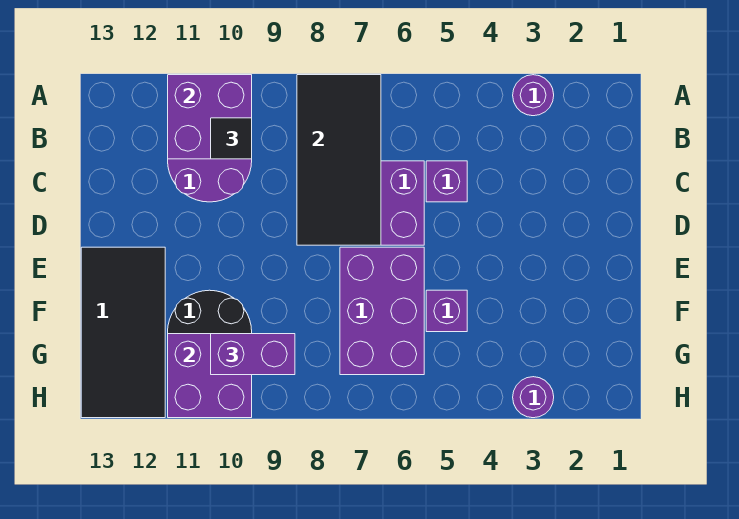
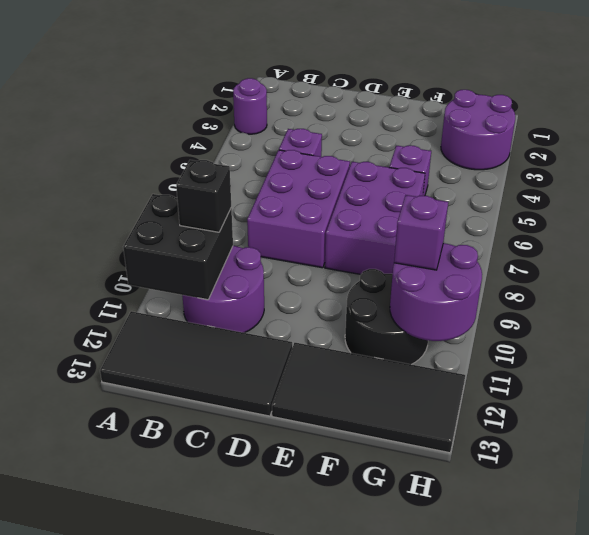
black 2x4 tile [297,75,381,245] -> black 2x4 tile moved to [100,311,292,416]
purple 2x2 brick [168,75,252,159] -> black 2x2 brick [123,194,233,300]
black 1x1 tile [211,118,252,159] -> black 1x1 brick [176,160,231,232]
purple 2x3 brick [340,247,424,375] -> purple 2x3 brick turned to [325,162,425,274]
purple 1x2 brick [211,334,295,375] -> purple 1x1 brick [394,195,448,270]
purple 2x2 brick [168,334,252,418] -> purple 2x2 round brick [390,243,482,341]
purple 1x1 round brick [513,377,554,418] -> purple 2x2 round brick [441,90,515,170]

